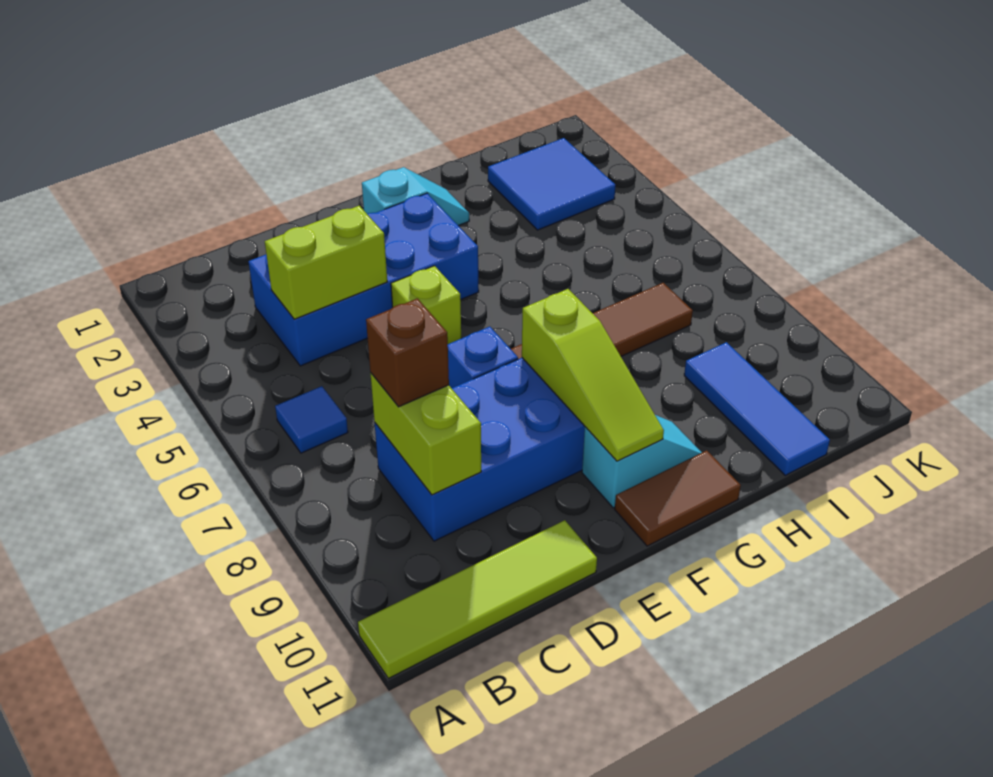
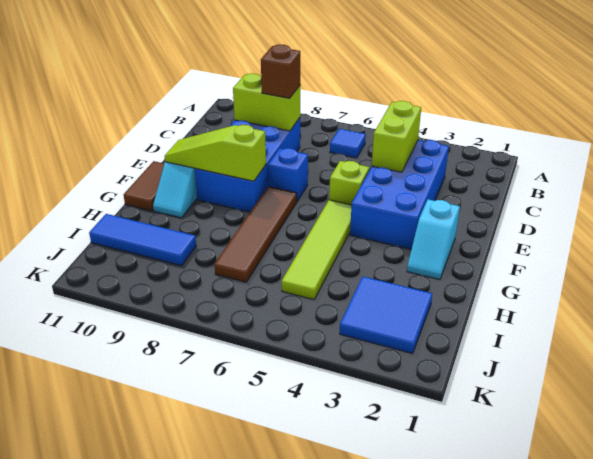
lime 1x4 tile [358,520,597,678] -> lime 1x4 tile moved to [282,200,351,300]

